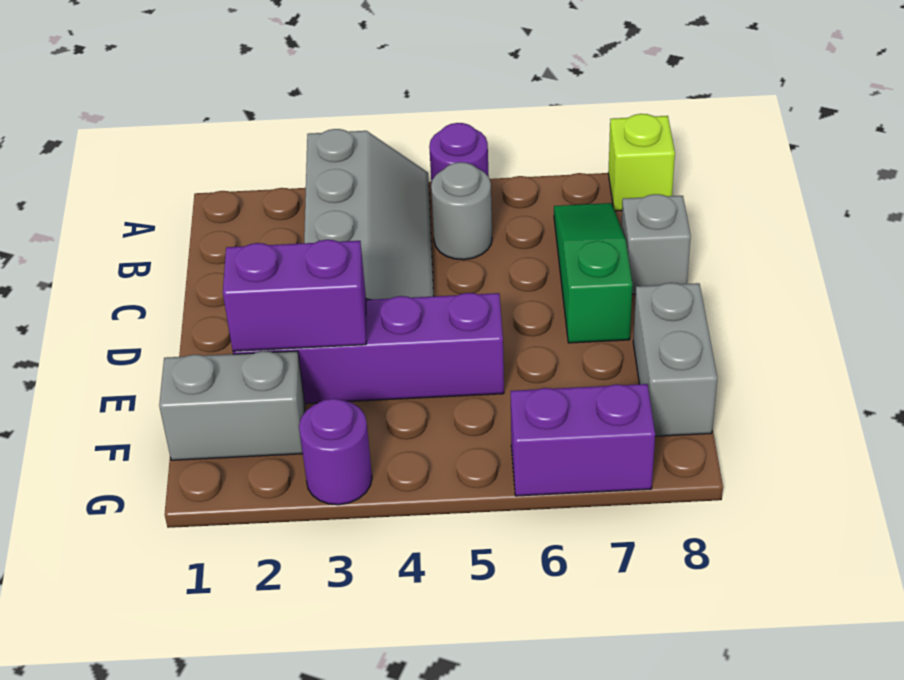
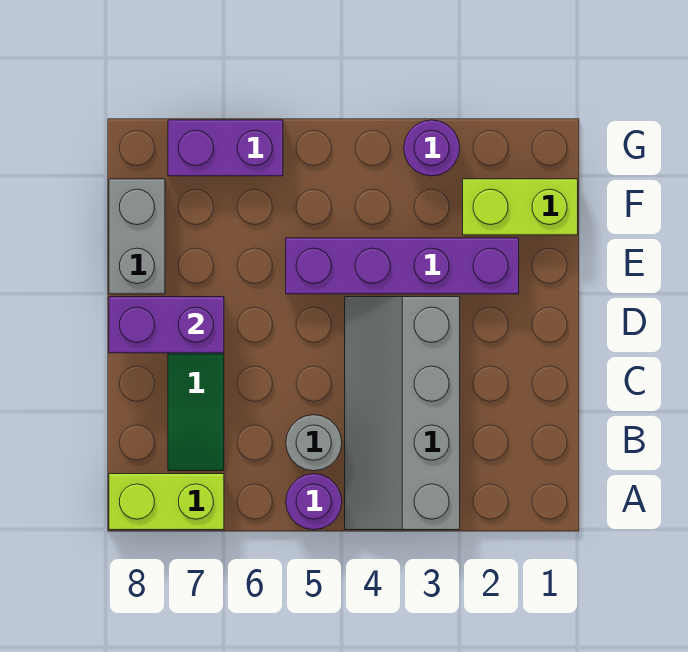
lime 1x1 brick [608,114,675,211] -> lime 1x2 brick [109,474,224,530]
grey 1x1 brick [621,194,691,294] -> none
purple 1x2 brick [223,240,366,351] -> purple 1x2 brick moved to [109,297,224,353]
grey 1x2 brick [159,351,305,460] -> lime 1x2 brick [463,179,578,235]

